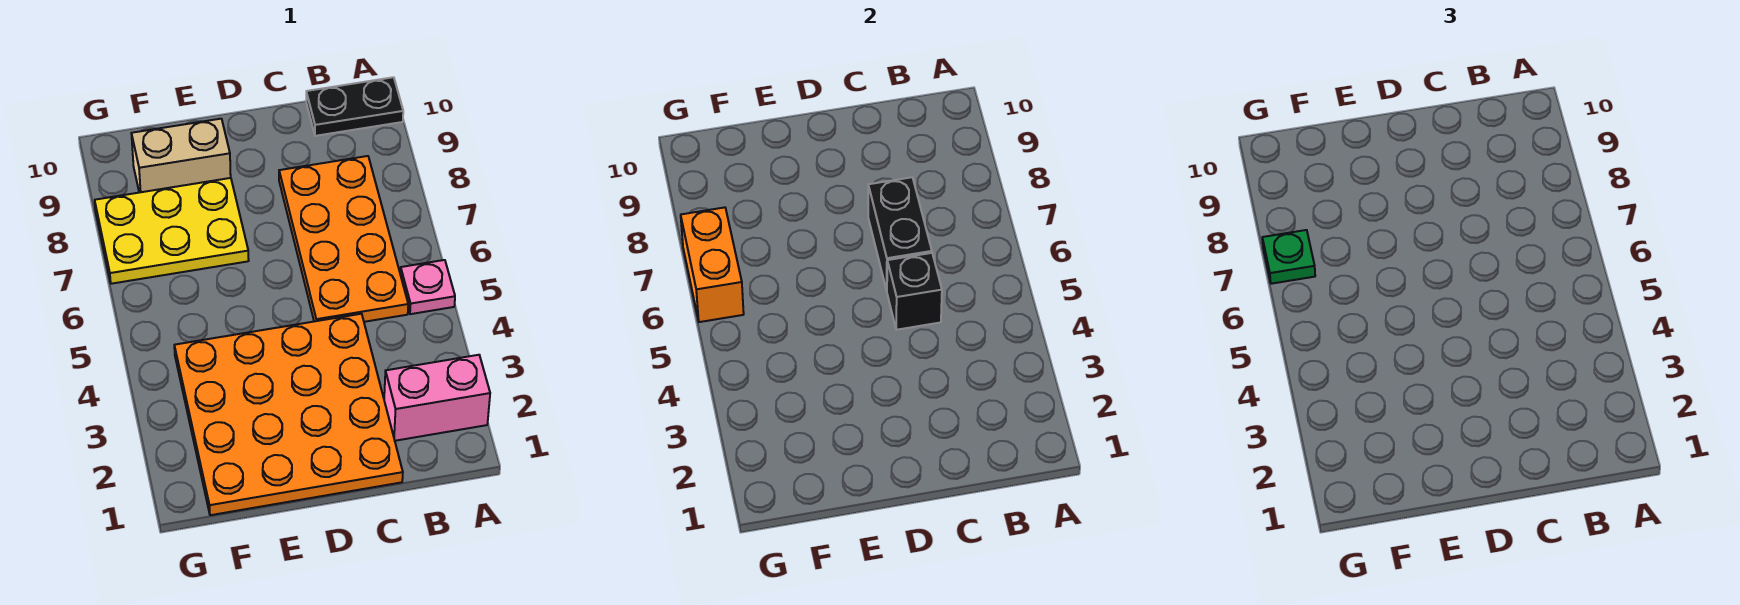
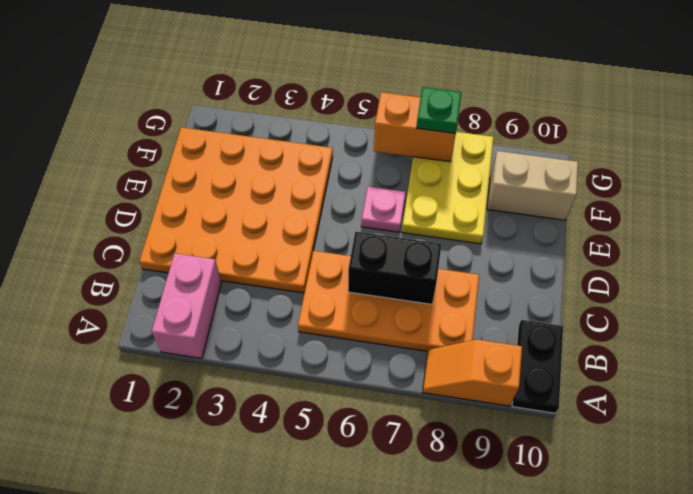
pink 1x1 plate [400,260,455,314] -> pink 1x1 plate moved to [361,186,406,232]
none -> orange 1x2 slope [423,340,522,406]
black 1x1 brick [887,253,942,330] -> none
tan 1x2 brick [131,119,231,193] -> tan 1x2 brick turned to [487,151,578,220]

